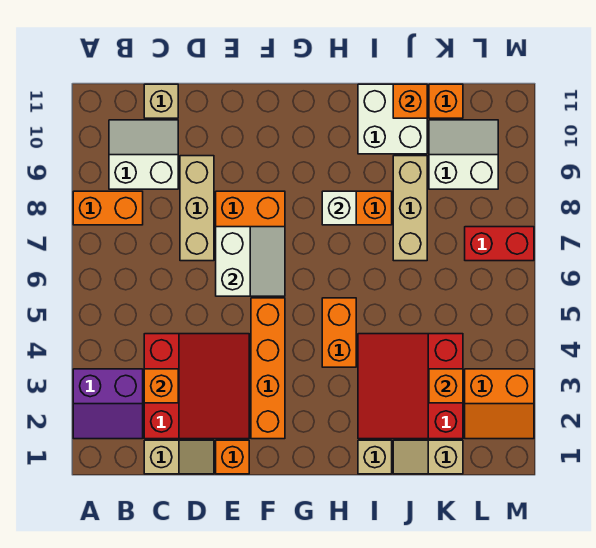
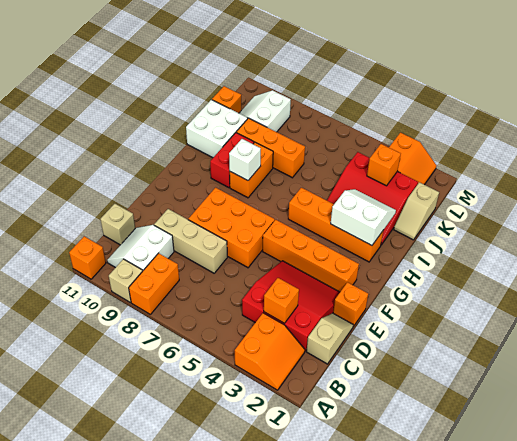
purple 2x2 slope [73,369,143,439] -> orange 2x2 slope [235,313,305,390]
white 2x2 slope [216,227,285,296] -> white 2x2 slope moved to [331,189,396,246]
orange 1x2 brick [322,298,356,367] -> orange 1x4 brick [288,188,383,262]
tan 1x1 brick [358,440,392,474] -> tan 1x1 brick moved to [109,259,143,302]
tan 1x3 brick [393,156,427,261] -> orange 1x3 brick [236,118,305,178]
orange 1x1 brick [393,84,427,118] -> orange 1x1 brick moved to [69,236,106,279]
red 1x2 brick [465,227,534,261] -> red 1x2 brick moved to [210,133,254,188]

